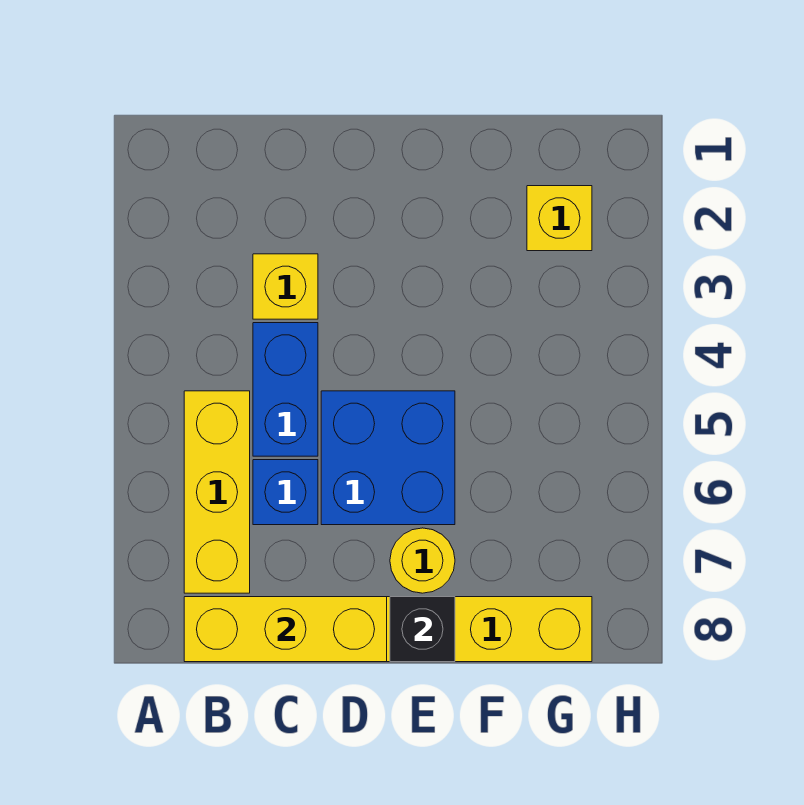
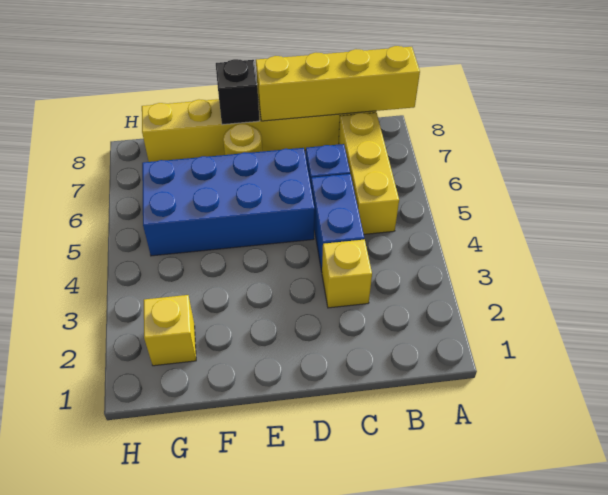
yellow 1x3 brick [184,597,387,662] -> yellow 1x4 brick [256,46,420,121]
blue 2x2 brick [321,391,455,525] -> blue 2x4 brick [142,148,315,256]

